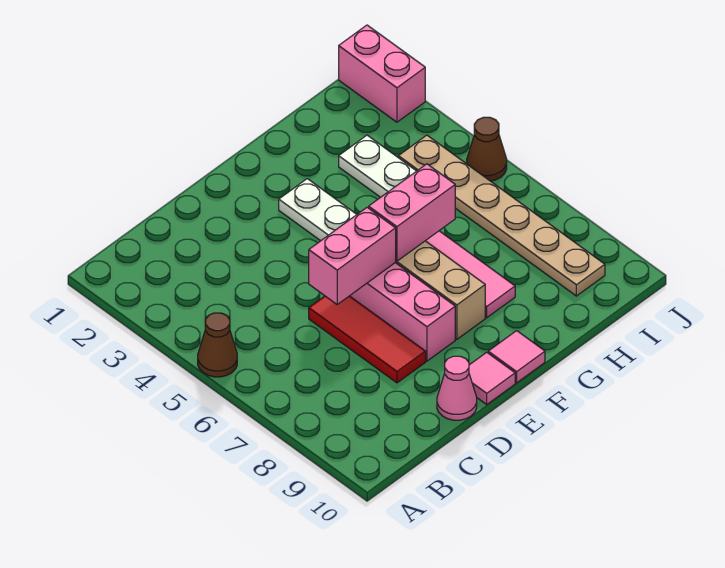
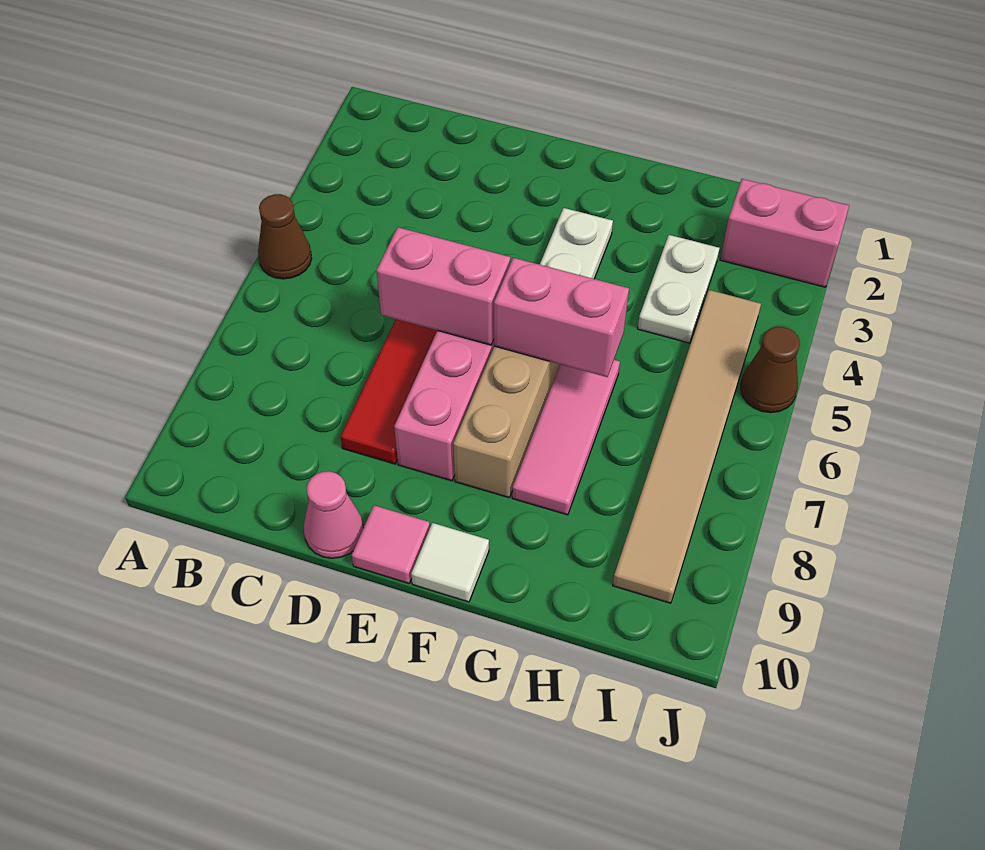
pink 1x1 tile [488,331,545,383] -> white 1x1 tile [411,523,489,602]
tan 1x6 plate [398,135,605,296] -> tan 1x6 tile [613,290,761,603]
pink 1x2 brick [339,25,425,122] -> pink 1x2 brick turned to [720,179,849,287]

